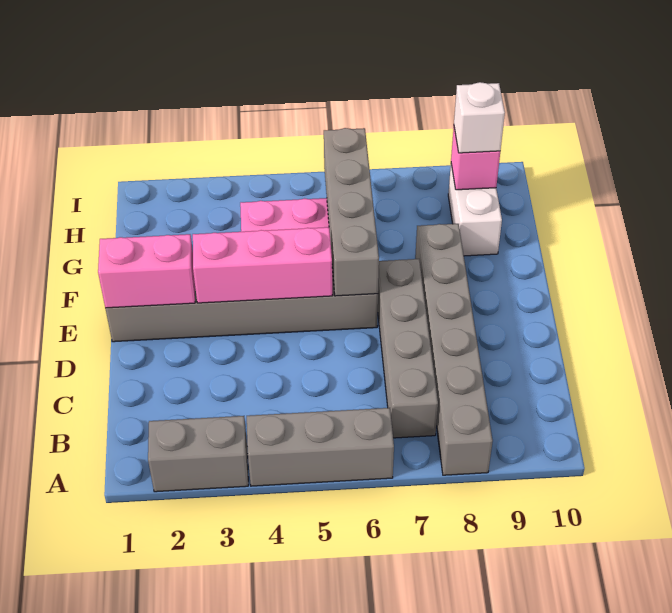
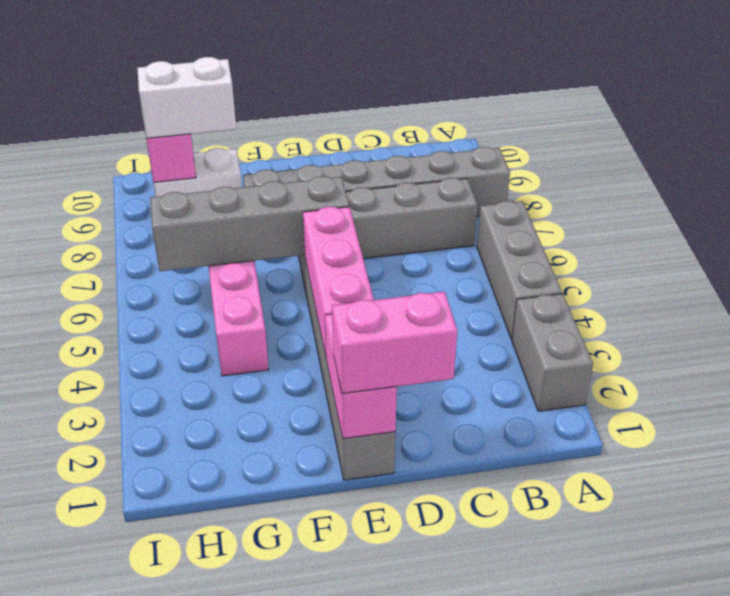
none -> pink 1x2 brick [332,292,457,394]
white 1x1 brick [454,82,505,153] -> white 1x2 brick [137,57,236,138]

